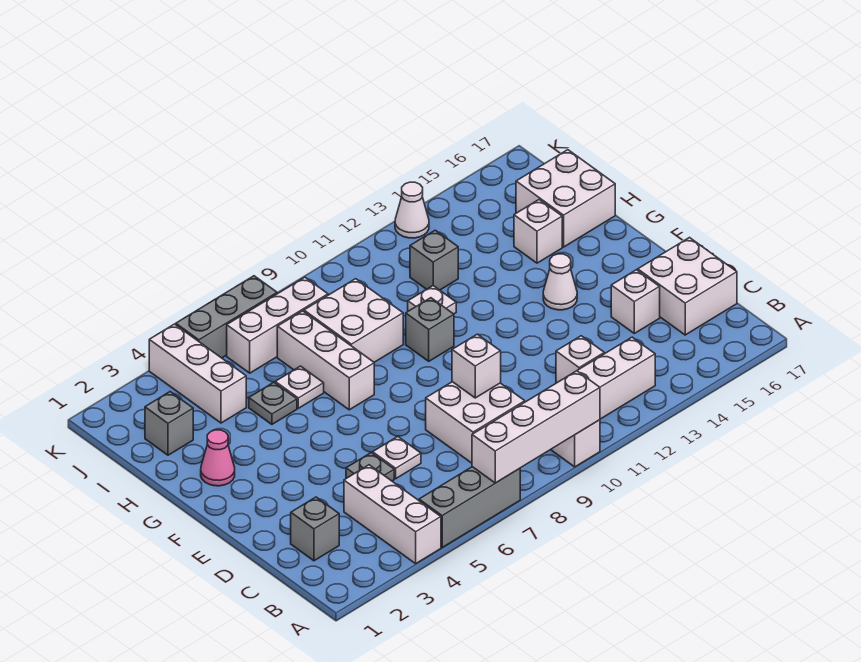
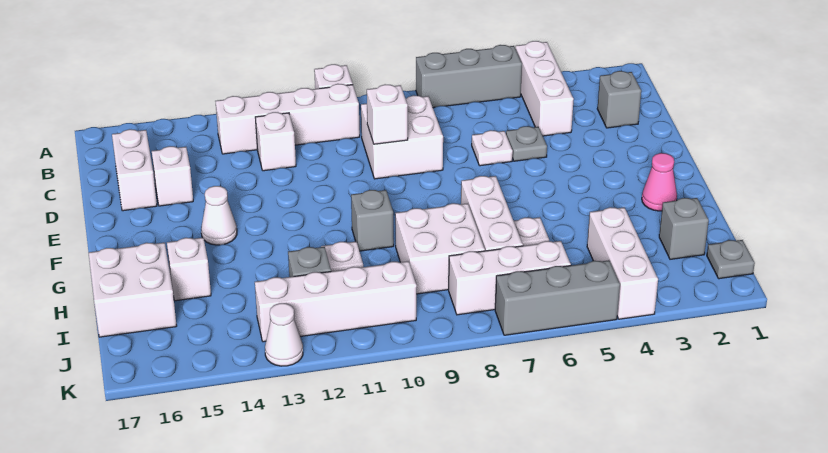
white 1x4 brick [472,371,600,483] -> white 1x4 brick moved to [255,261,417,342]
white 2x2 brick [638,238,737,335] -> white 1x2 brick [112,129,157,211]
grey 1x1 plate [249,382,297,424] -> grey 1x1 plate moved to [707,240,755,279]

